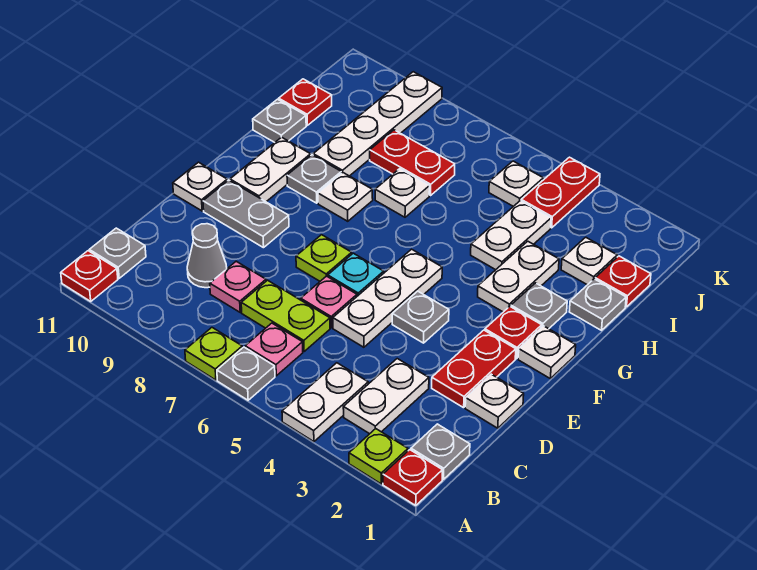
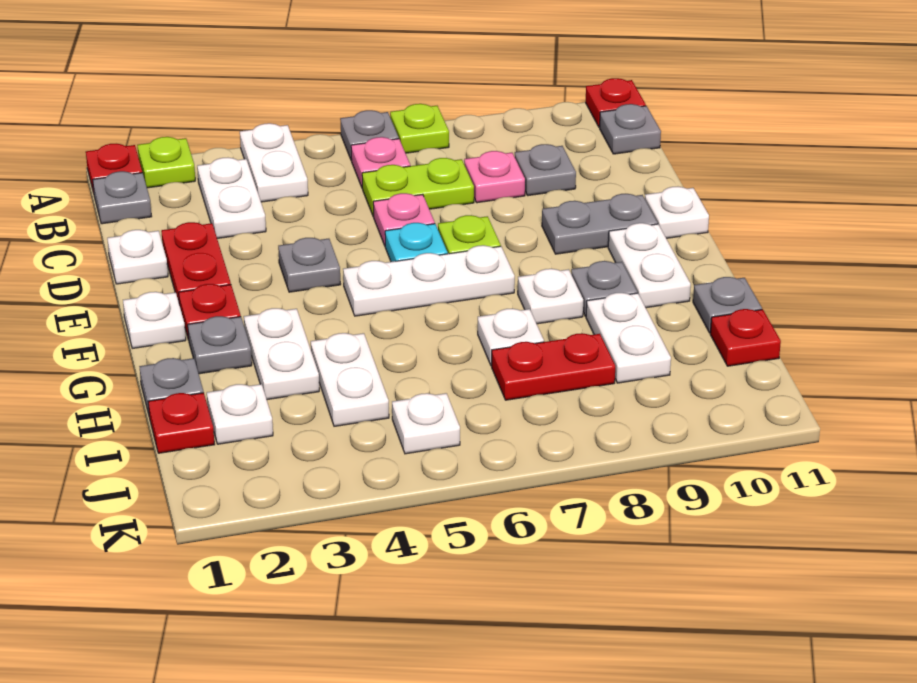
grey 1x1 cone [187,224,227,288] -> grey 1x1 plate [515,144,576,196]
white 1x3 plate [333,249,442,347] -> white 1x3 plate turned to [343,245,515,316]
white 1x4 plate [313,72,442,176] -> white 1x2 plate [586,293,671,383]
red 1x2 plate [521,157,600,228] -> none

